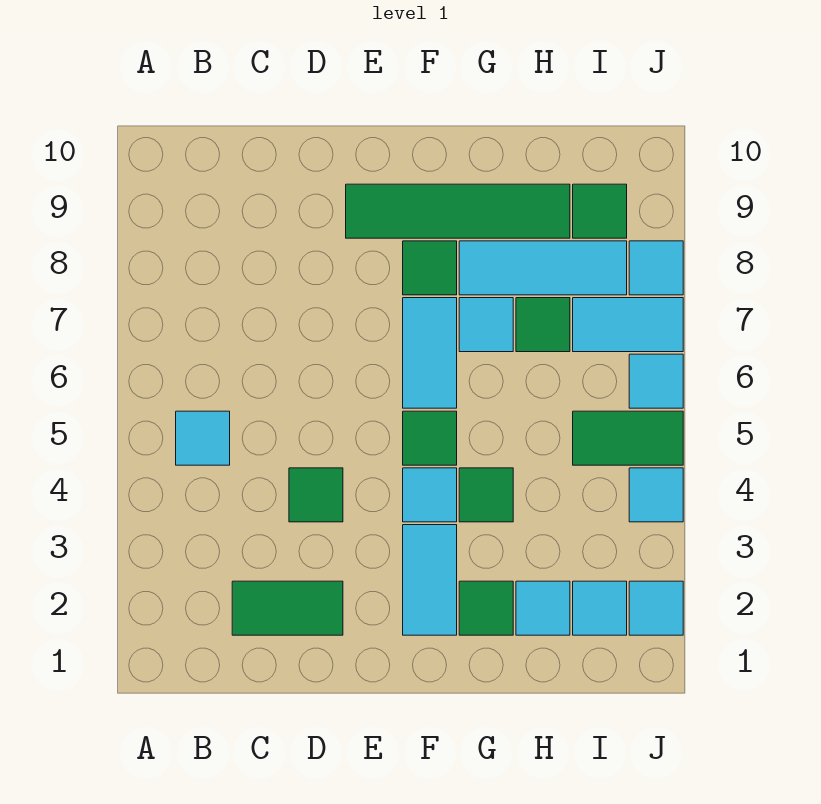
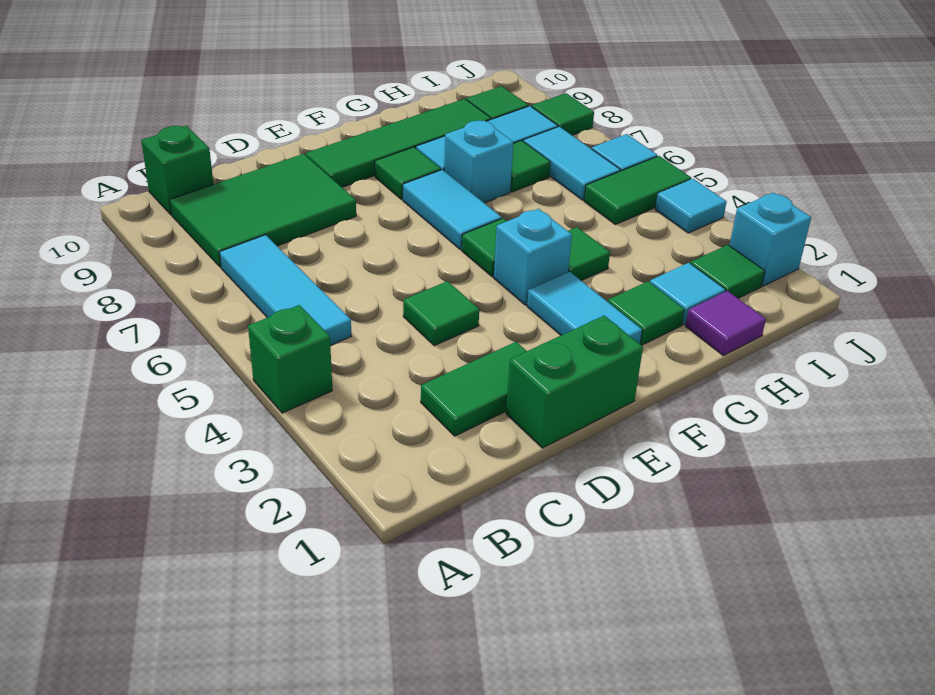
none -> green 1x1 brick [248,305,332,413]
cyan 1x1 tile [176,411,230,465] -> cyan 1x3 tile [220,235,351,345]
none -> green 2x3 tile [170,154,356,267]
none -> green 1x1 brick [141,126,213,215]
none -> green 1x2 brick [506,316,643,448]
cyan 1x1 tile [403,468,457,522] -> cyan 1x1 brick [494,209,572,305]
cyan 1x1 tile [459,298,513,352] -> cyan 1x1 brick [444,120,513,203]
none -> purple 1x1 tile [686,291,766,356]
cyan 1x1 tile [573,581,627,635] -> green 1x1 tile [690,245,765,298]
cyan 1x2 tile [573,298,683,352] -> cyan 1x2 tile turned to [523,127,620,200]
cyan 1x1 tile [629,581,683,635] -> cyan 1x1 brick [729,192,811,286]
cyan 1x1 tile [629,241,683,295] -> green 1x1 tile [532,93,594,135]

